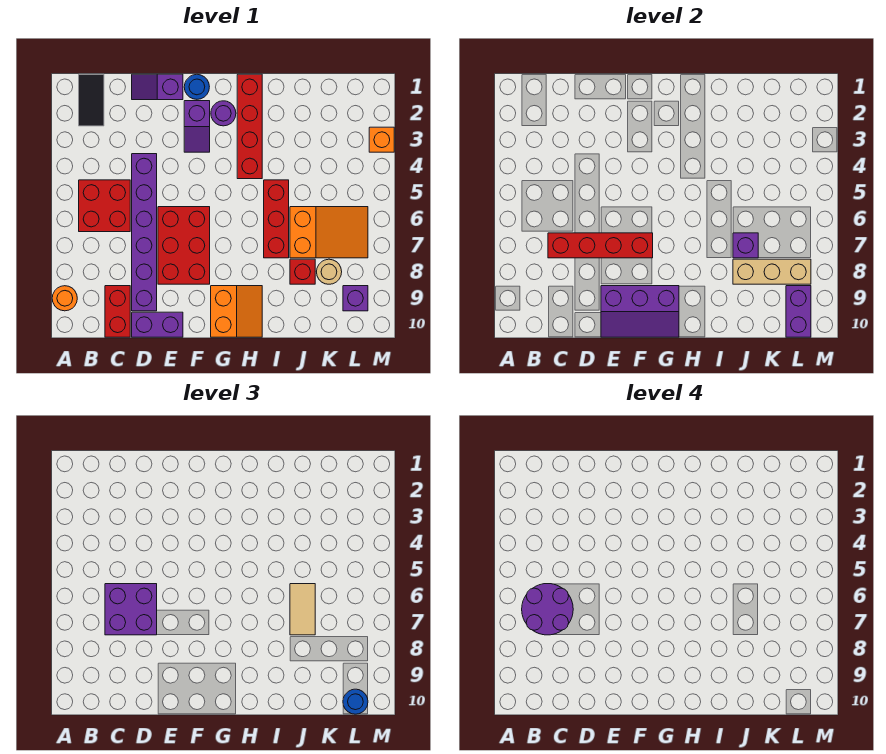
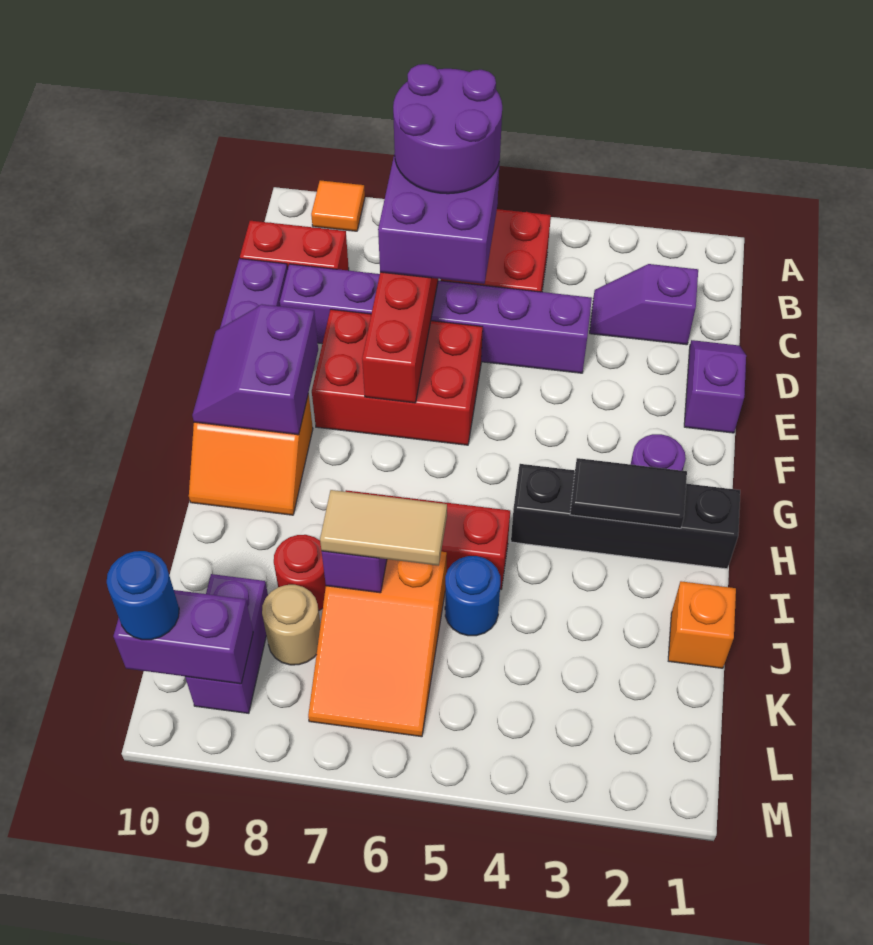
orange 1x1 round brick [52,286,77,311] -> orange 1x1 tile [311,180,365,231]
black 1x2 tile [79,74,104,126] -> black 1x2 tile moved to [570,458,687,528]
purple 2x3 slope [601,286,679,337] -> purple 2x2 slope [192,304,318,435]
blue 1x1 round brick [184,74,209,99] -> blue 1x1 round brick moved to [445,556,500,636]
purple 1x2 slope [184,101,210,152] -> purple 1x2 slope moved to [590,264,698,345]
red 1x4 brick [237,74,262,179] -> black 1x4 brick [511,464,740,569]
red 1x1 brick [290,259,315,284] -> red 1x1 round brick [274,535,326,610]
tan 1x3 brick [733,259,811,284] -> none
purple 1x1 brick [343,286,368,311] -> purple 1x2 brick [185,574,268,713]
orange 1x1 brick [369,127,394,152] -> orange 1x1 brick moved to [668,581,736,668]

